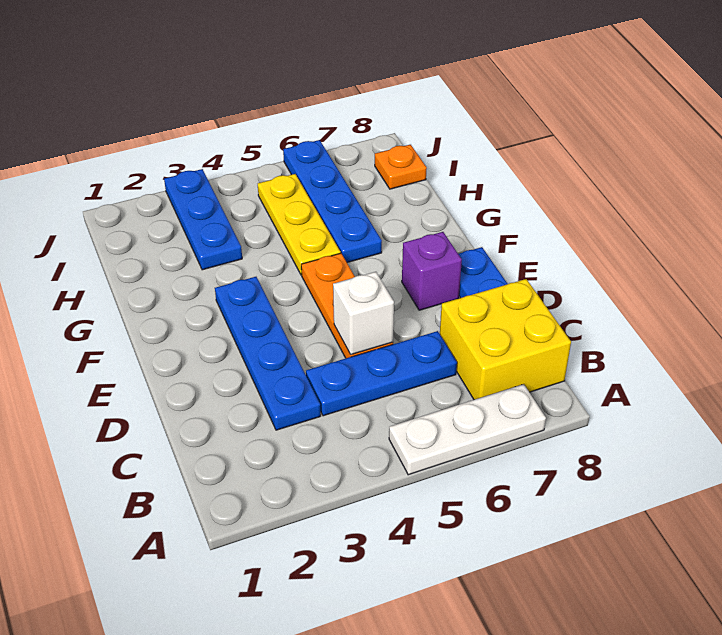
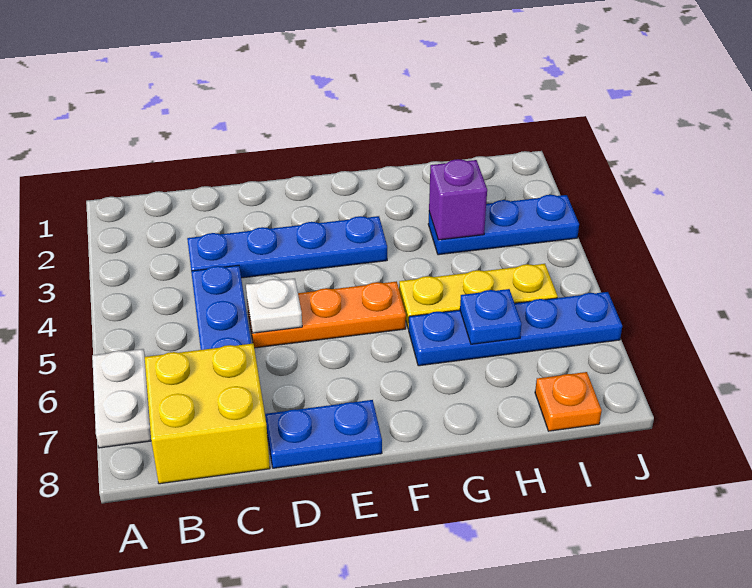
white 1x3 plate [389,384,546,475] -> white 1x2 plate [92,349,151,448]
white 1x1 brick [333,272,394,355] -> white 1x1 plate [246,279,302,333]
purple 1x1 brick [402,232,462,310] -> purple 1x1 brick moved to [429,159,487,240]
none -> blue 1x1 plate [460,289,522,344]

